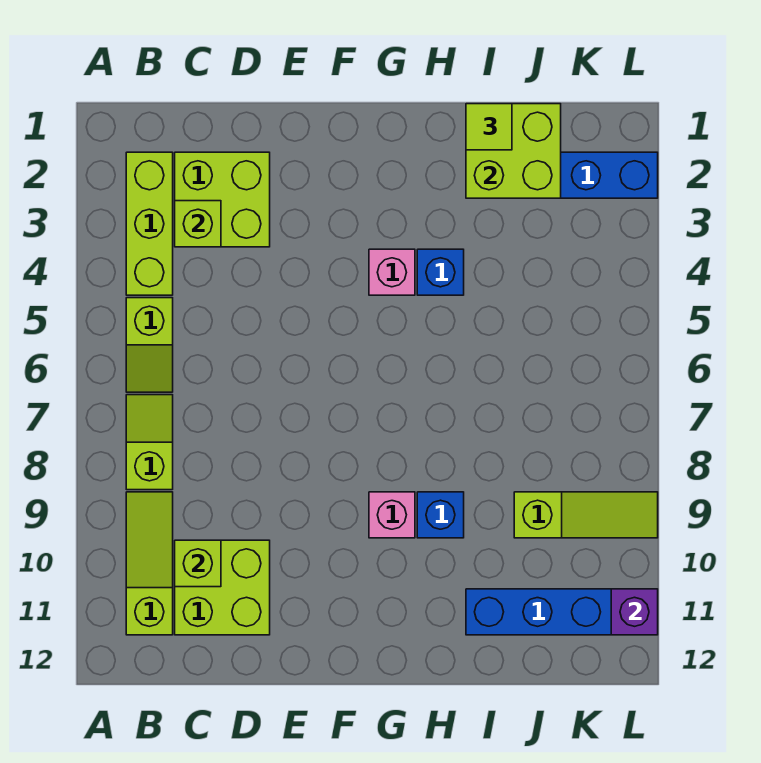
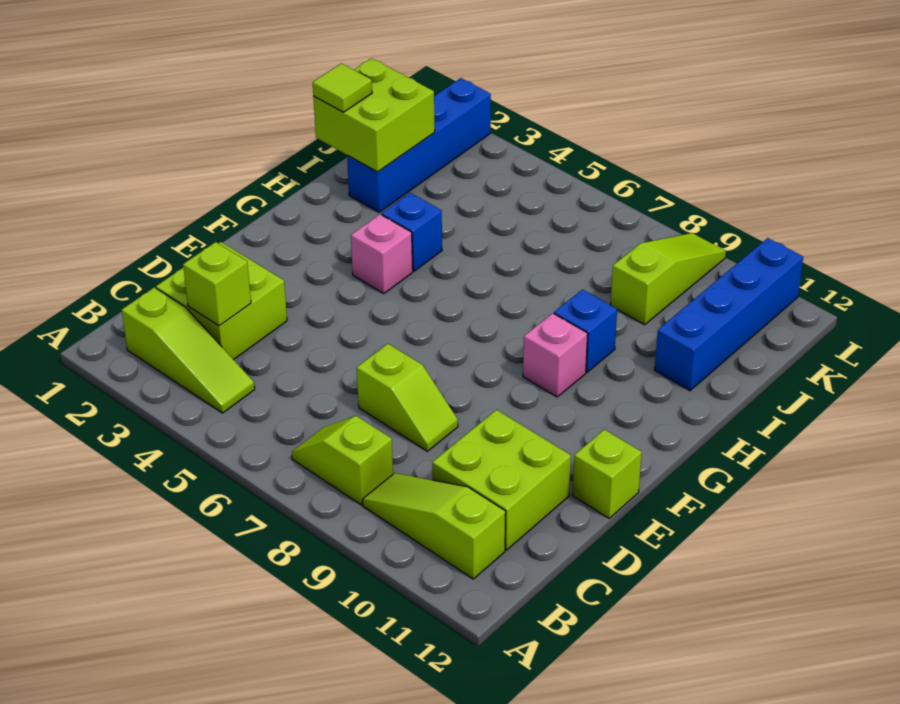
lime 1x3 brick [126,152,173,295] -> lime 1x3 slope [122,287,255,413]
lime 1x2 slope [126,298,173,392] -> lime 1x2 slope moved to [357,344,458,451]
lime 1x1 brick [175,540,221,587] -> lime 1x1 brick moved to [572,429,642,518]
purple 1x1 brick [611,589,658,635] -> none

